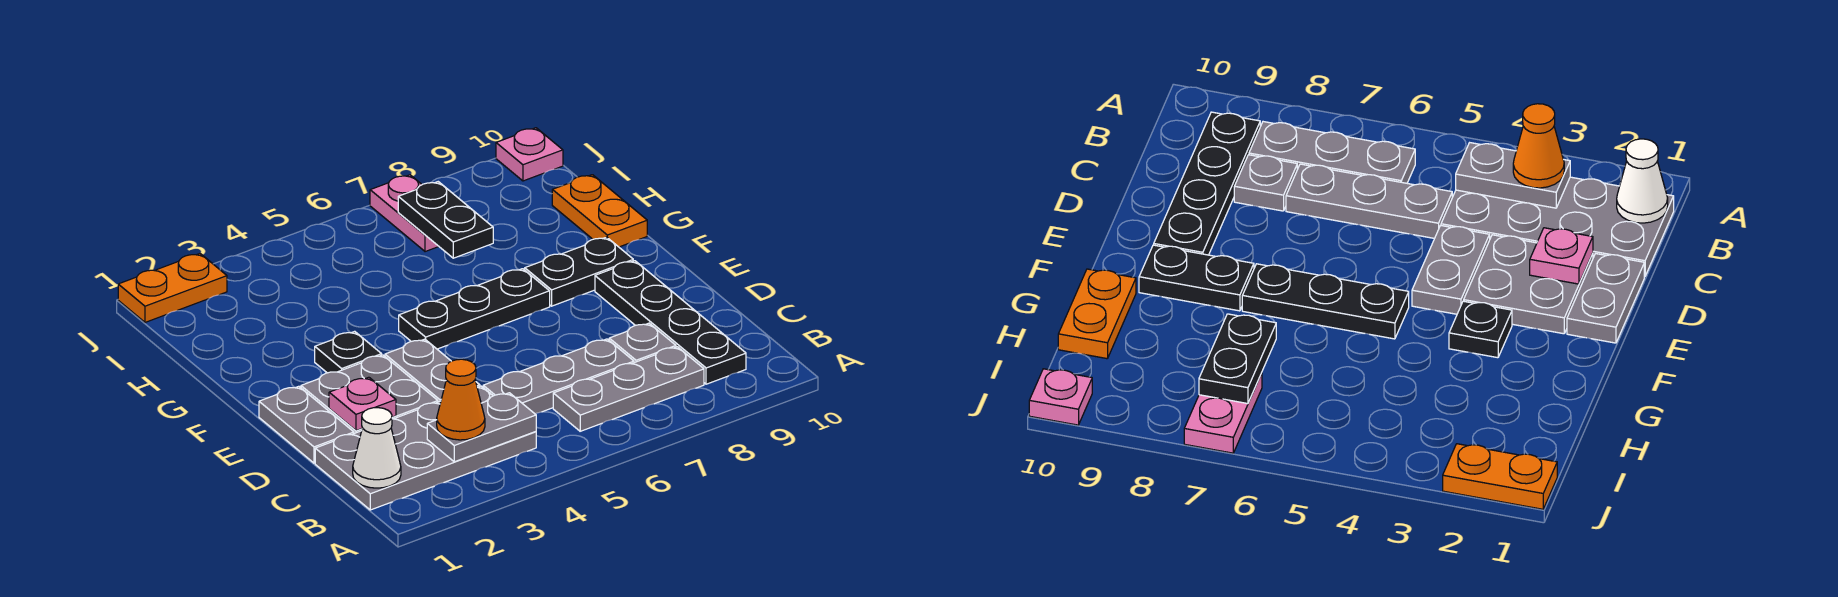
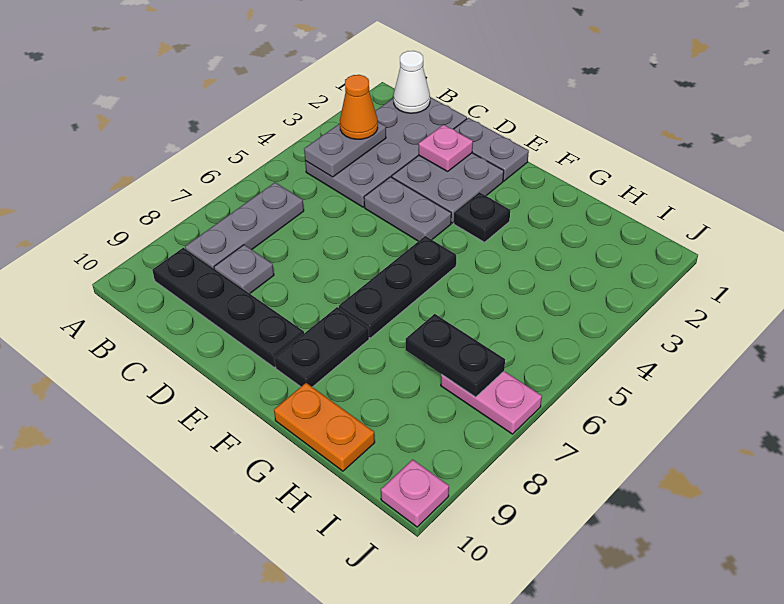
grey 1x3 plate [483,339,634,414] -> none
orange 1x2 plate [118,254,227,322] -> none

